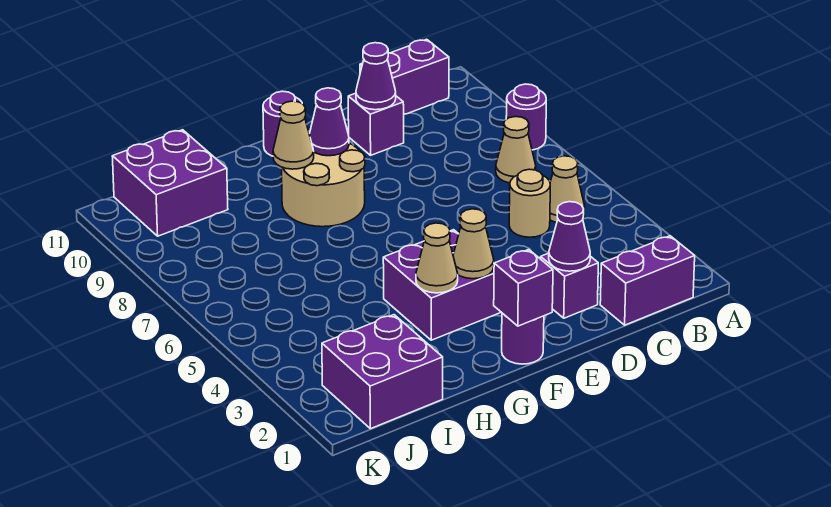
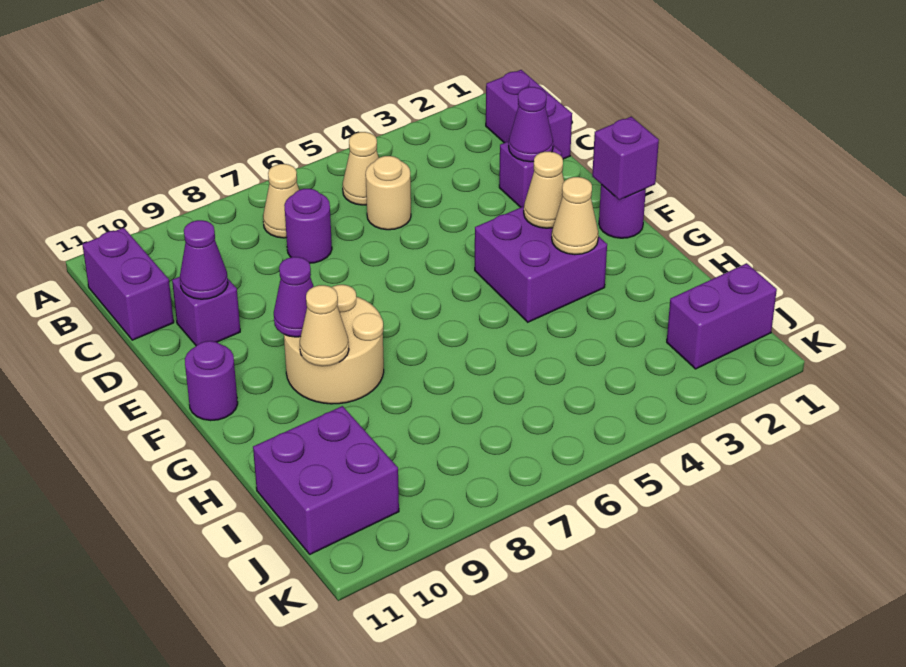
purple 1x1 round brick [506,84,546,150] -> purple 1x1 round brick moved to [284,189,332,263]
purple 2x2 brick [322,315,443,429] -> purple 1x2 brick [667,263,777,369]

